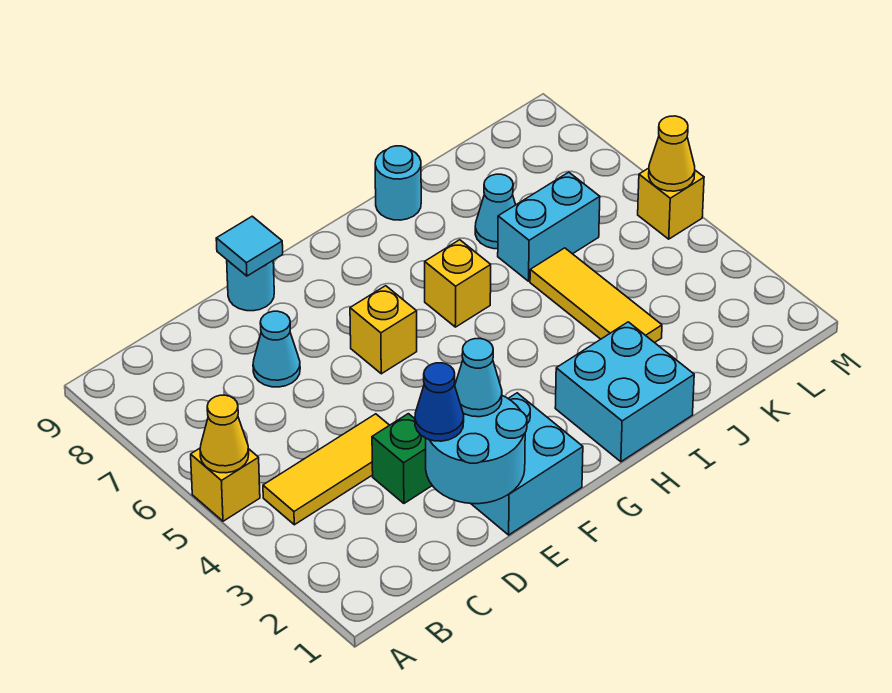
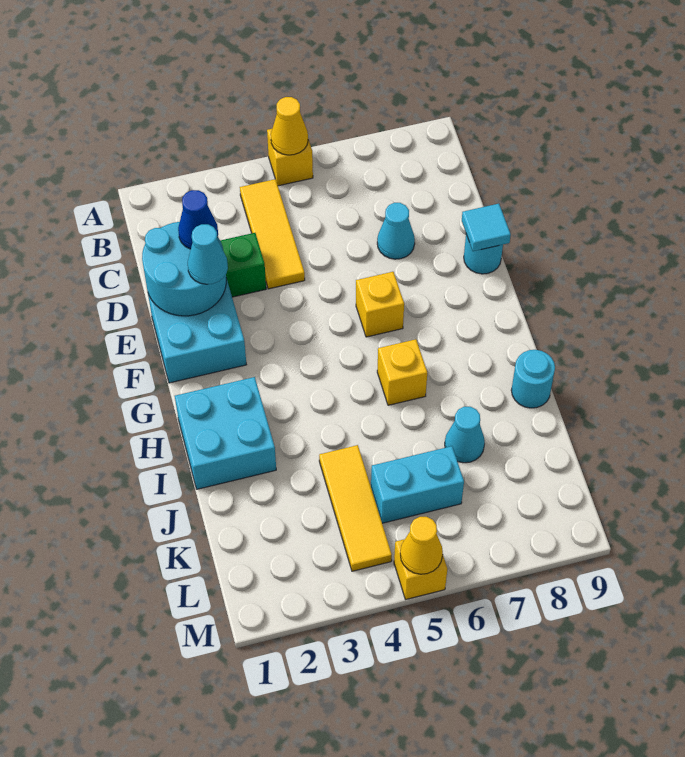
yellow 1x3 tile [530,248,662,343] -> yellow 1x3 tile turned to [319,445,392,571]
cyan 1x2 brick [498,172,600,281] -> cyan 1x2 brick turned to [371,446,464,523]

